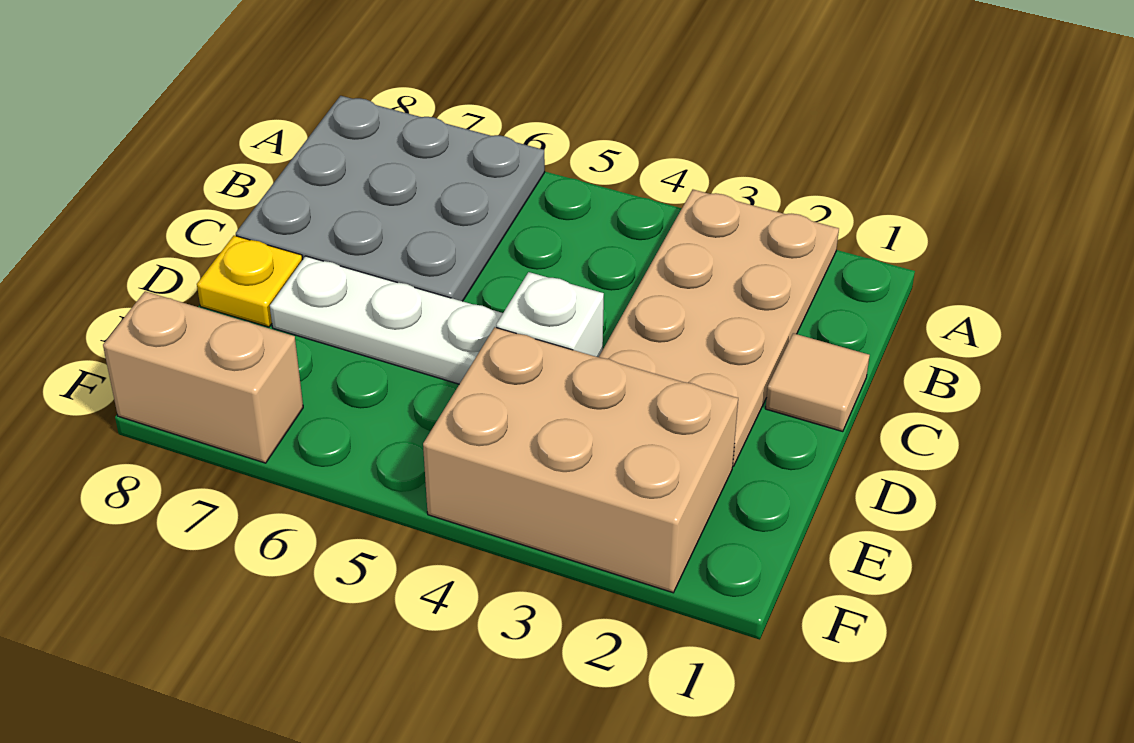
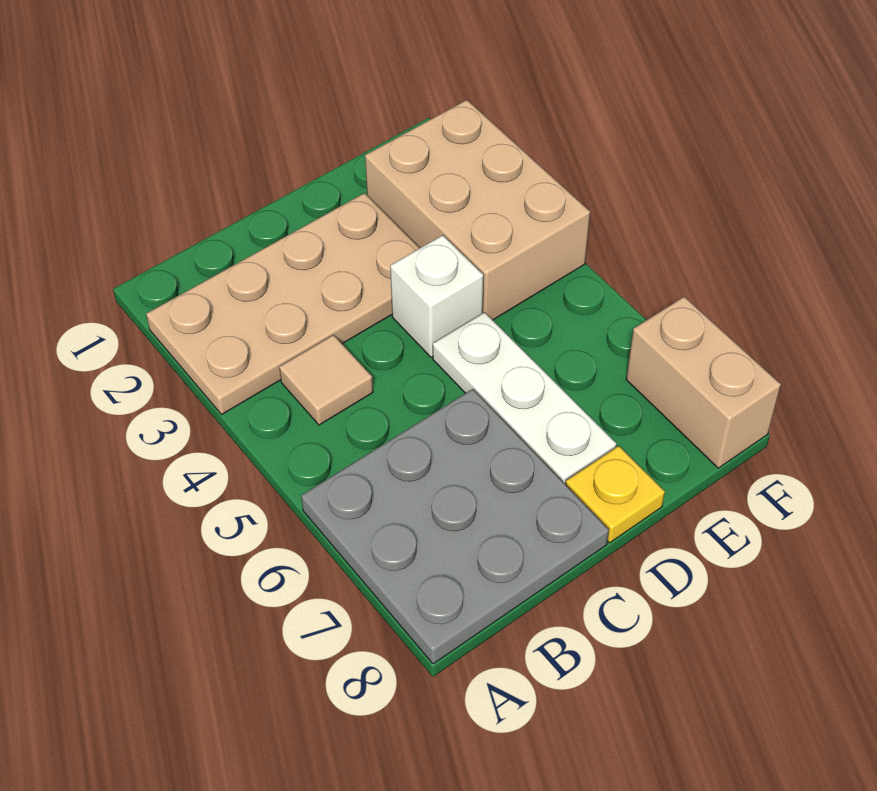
tan 1x1 tile [765,333,870,432] -> tan 1x1 tile moved to [279,335,373,425]

